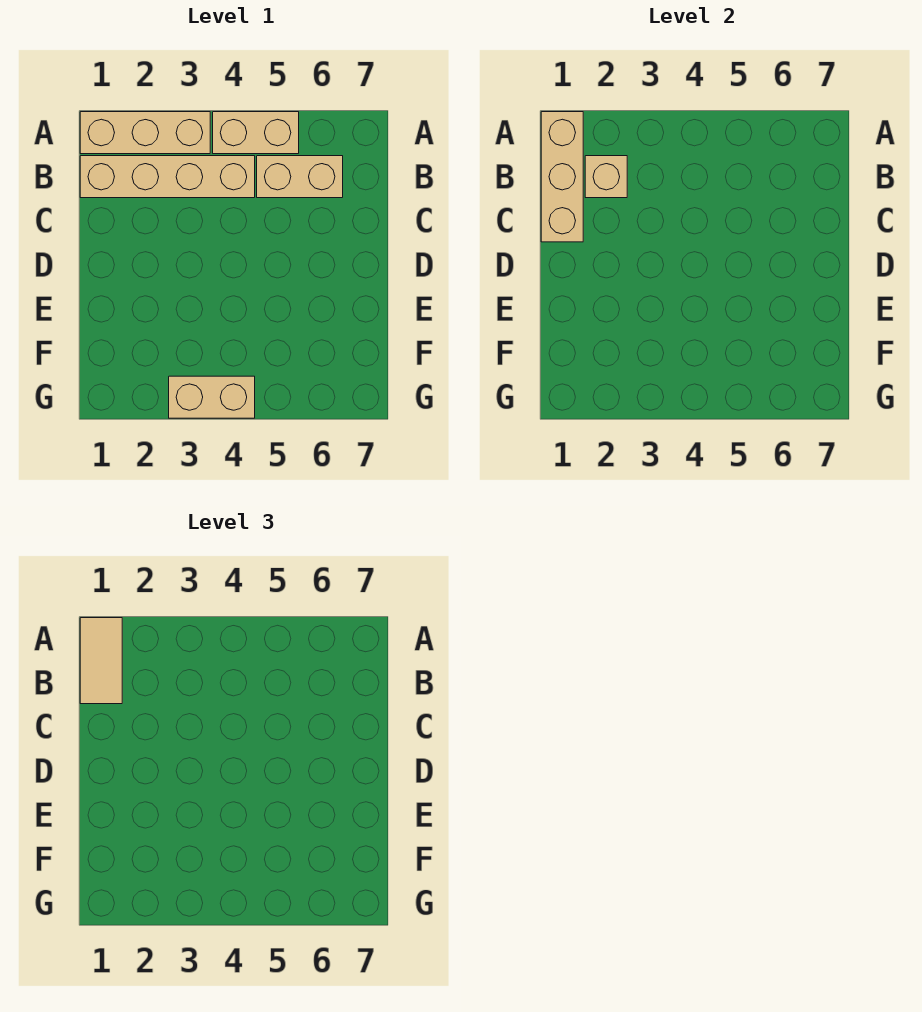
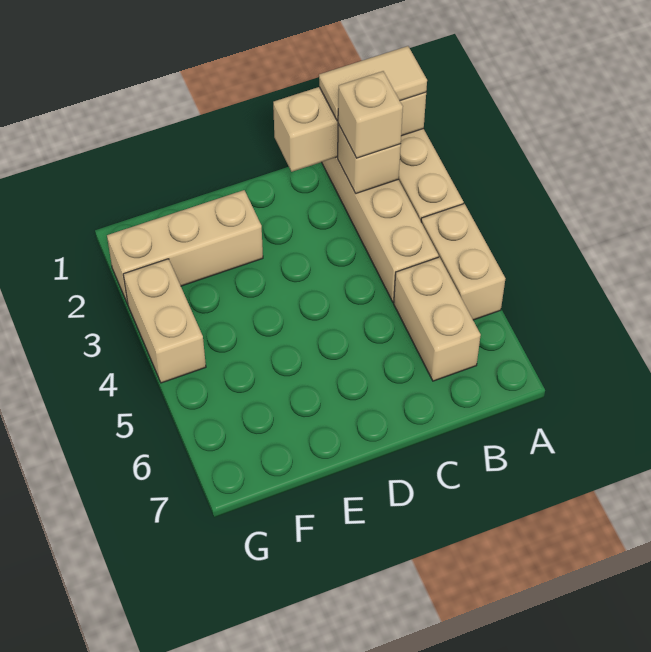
none -> tan 1x1 brick [338,71,403,158]
none -> tan 1x3 brick [107,190,263,304]

